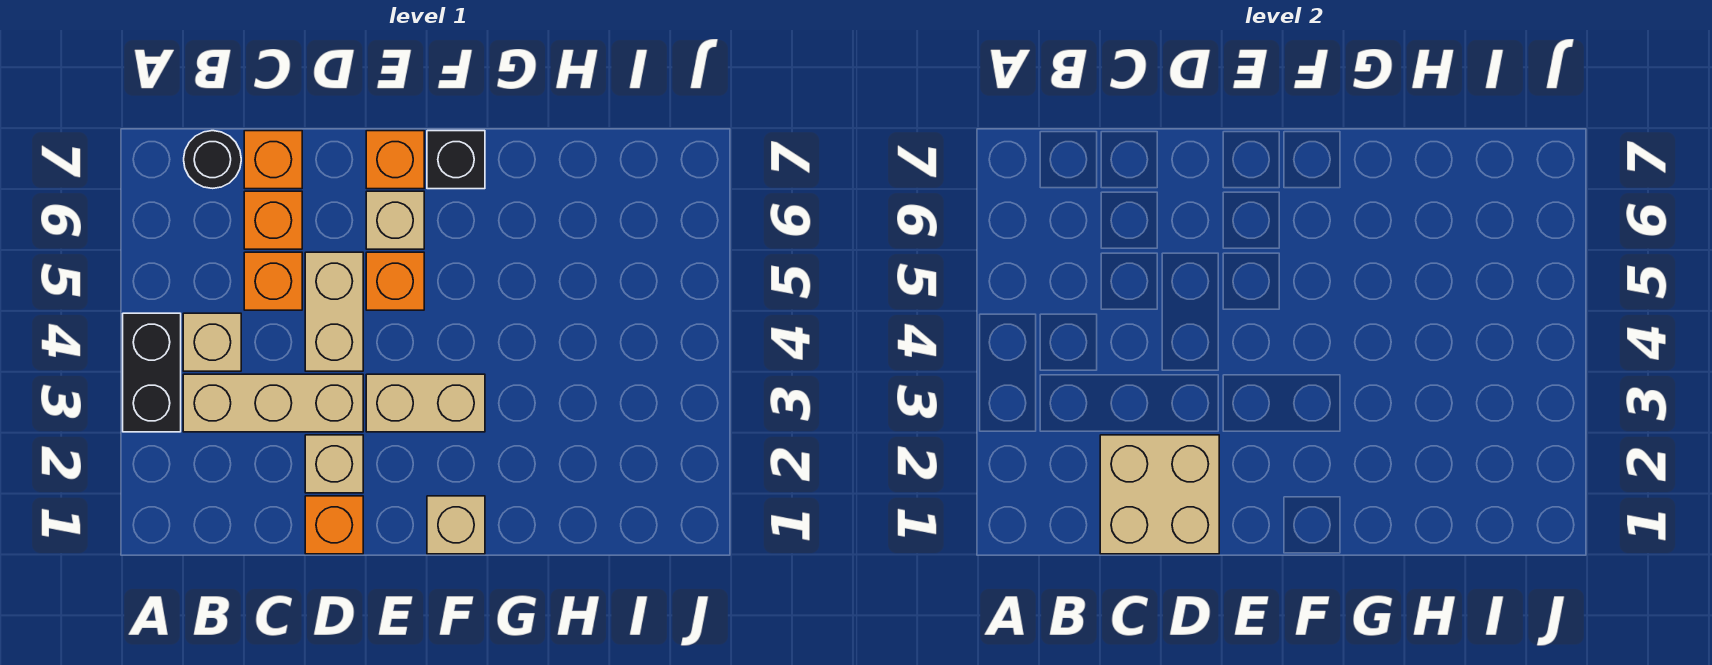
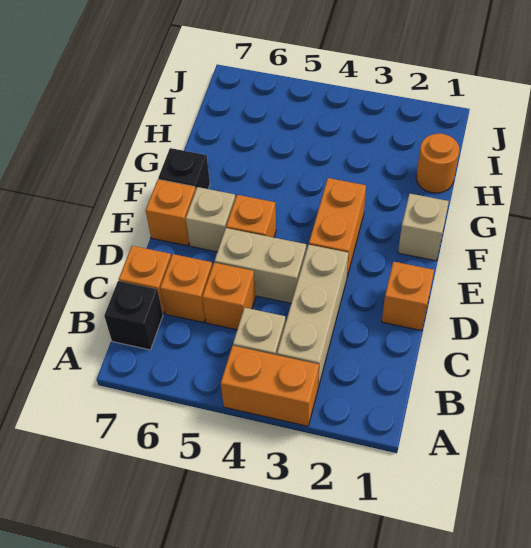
black 1x2 brick [123,313,181,432] -> orange 1x2 brick [221,346,319,426]
black 1x1 round brick [184,131,241,188] -> black 1x1 brick [104,281,163,350]
tan 2x2 brick [1100,435,1219,554] -> none
tan 1x1 brick [305,435,363,493] -> none
tan 1x2 brick [366,374,485,432] -> orange 1x2 brick [309,178,366,276]
none -> orange 1x1 round brick [416,134,459,193]

